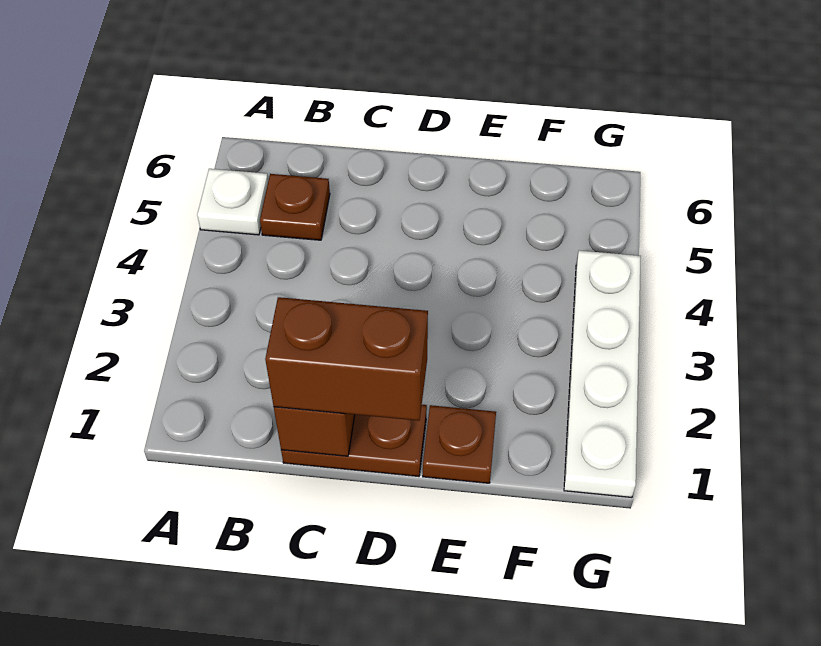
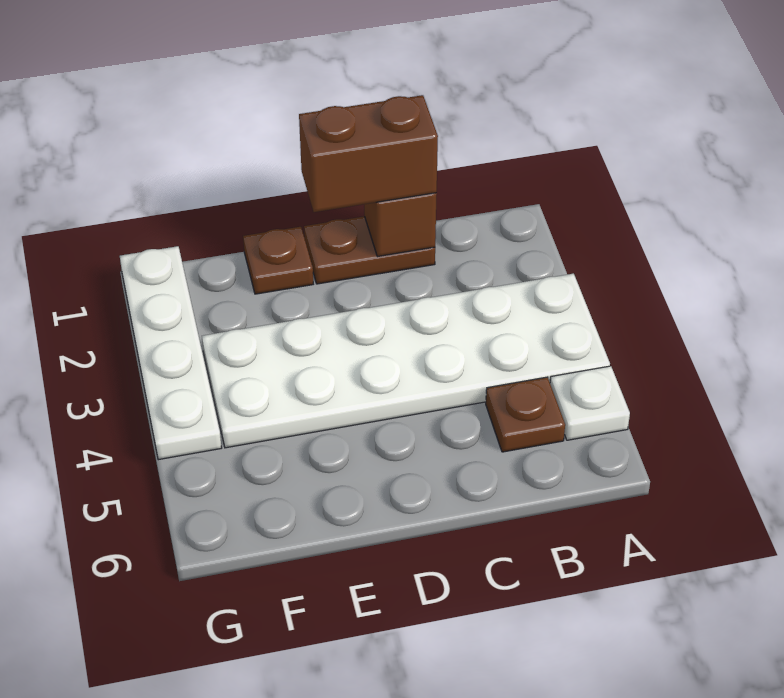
none -> white 2x6 plate [202,274,610,448]

